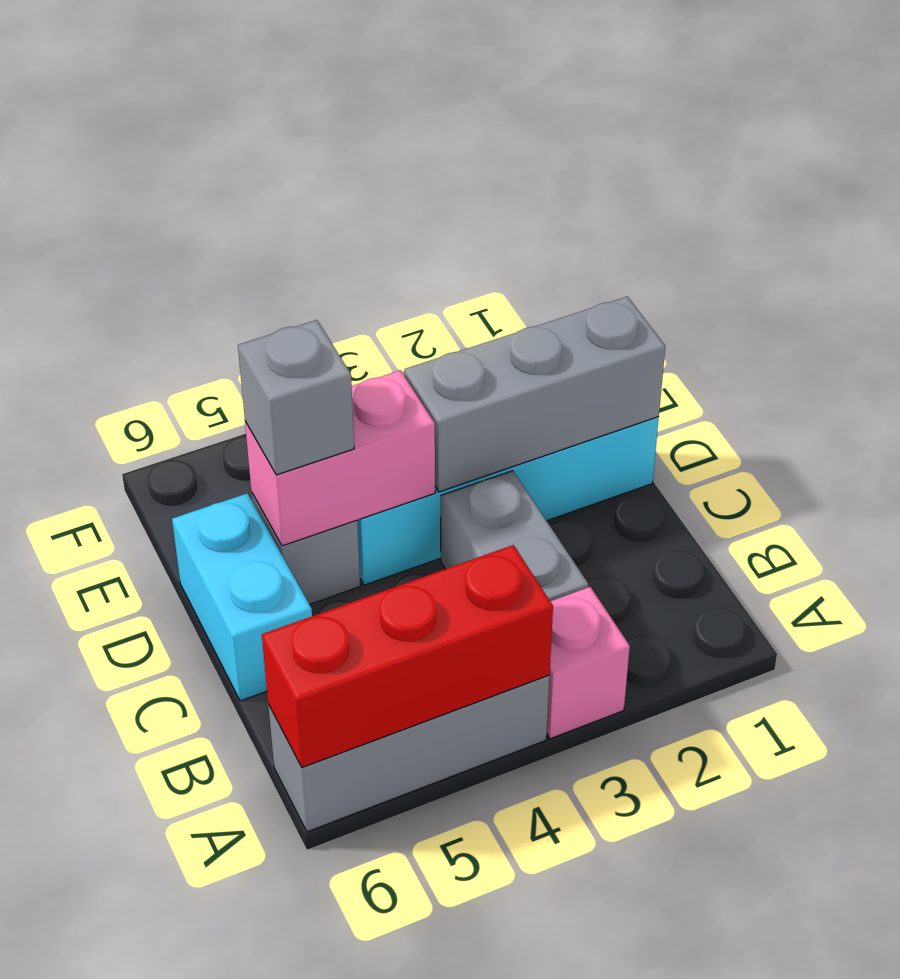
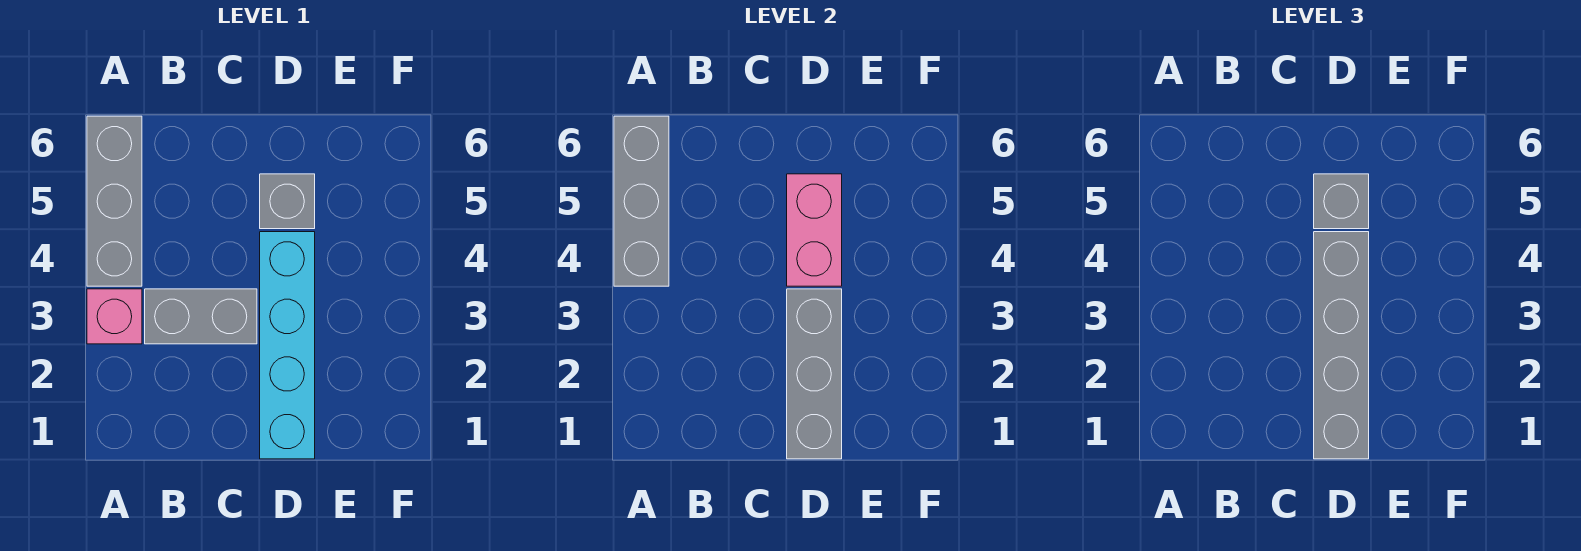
red 1x3 brick [262,545,553,767] -> grey 1x3 brick [614,116,669,286]
cyan 1x2 brick [172,493,312,701] -> none
none -> grey 1x4 brick [1314,232,1369,459]

